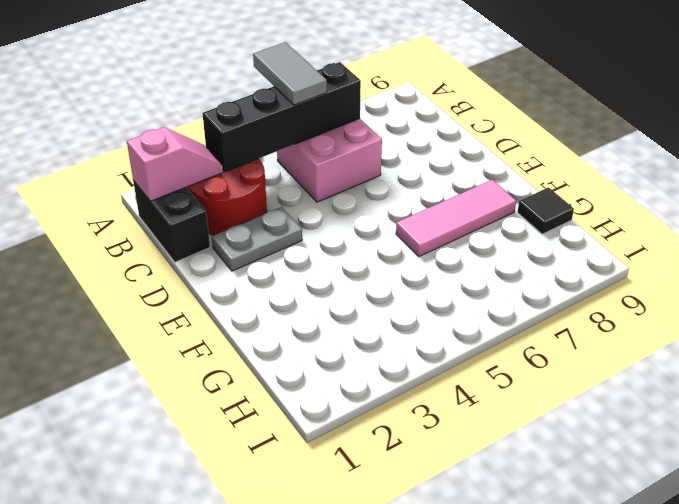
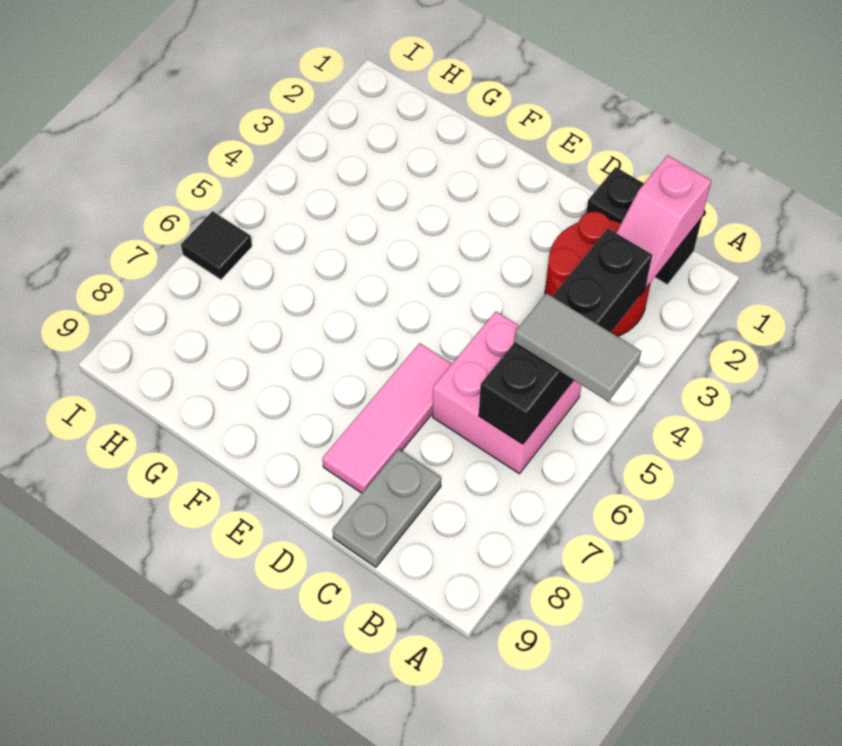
grey 1x2 plate [212,207,302,271] -> grey 1x2 plate moved to [332,449,441,567]
pink 1x3 tile [396,180,516,256] -> pink 1x3 tile moved to [322,343,452,493]
black 1x1 tile [517,188,574,234] -> black 1x1 tile moved to [181,211,252,279]

